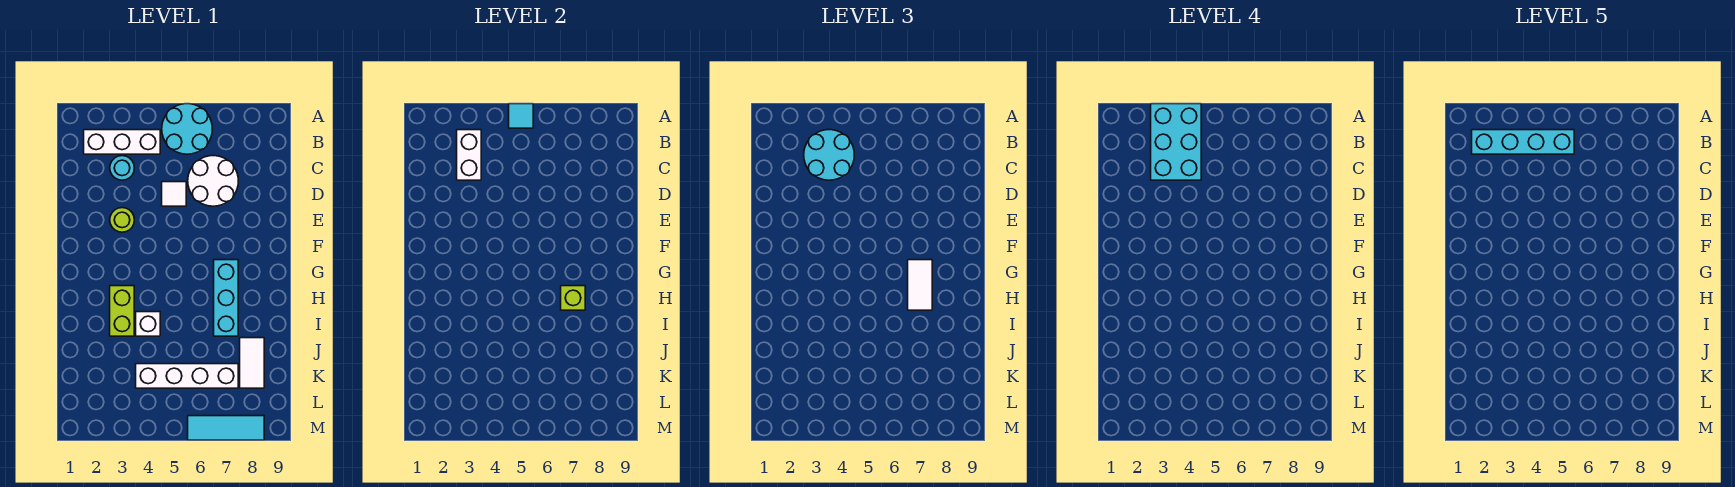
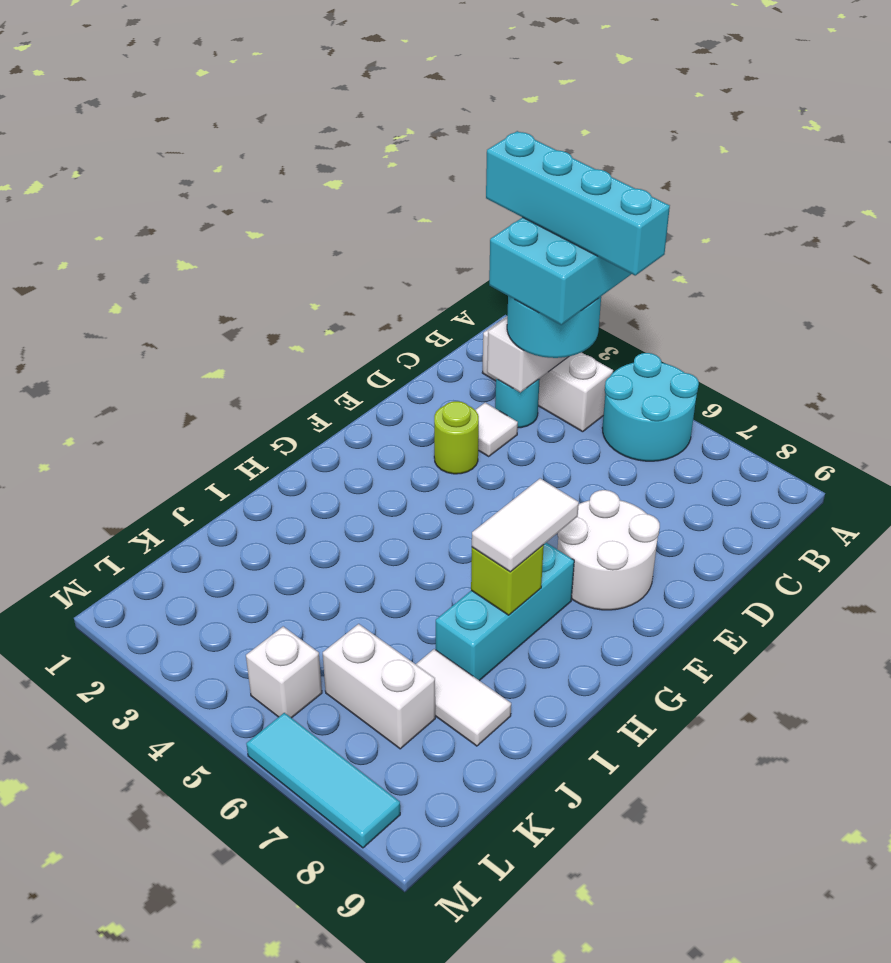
cyan 1x1 tile [509,104,533,128] -> none
white 2x2 round brick [188,156,238,206] -> white 2x2 round brick moved to [558,490,660,610]
white 1x1 tile [162,182,186,206] -> white 1x1 tile moved to [476,403,518,456]
lime 1x2 brick [110,286,134,336] -> none
white 1x1 brick [136,312,160,336] -> white 1x1 brick moved to [246,626,322,718]
white 1x2 tile [240,338,264,388] -> white 1x2 tile turned to [416,649,511,746]
white 1x4 brick [136,364,238,388] -> white 1x2 brick [323,624,435,749]

